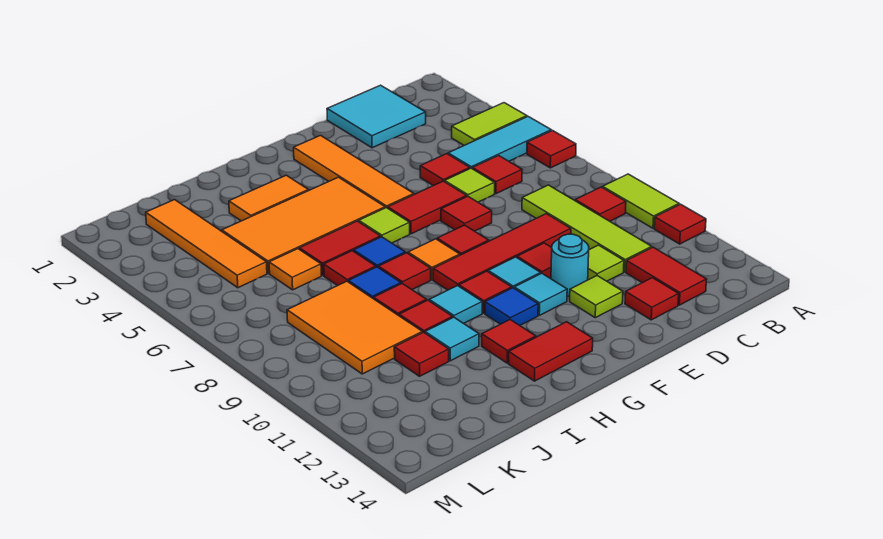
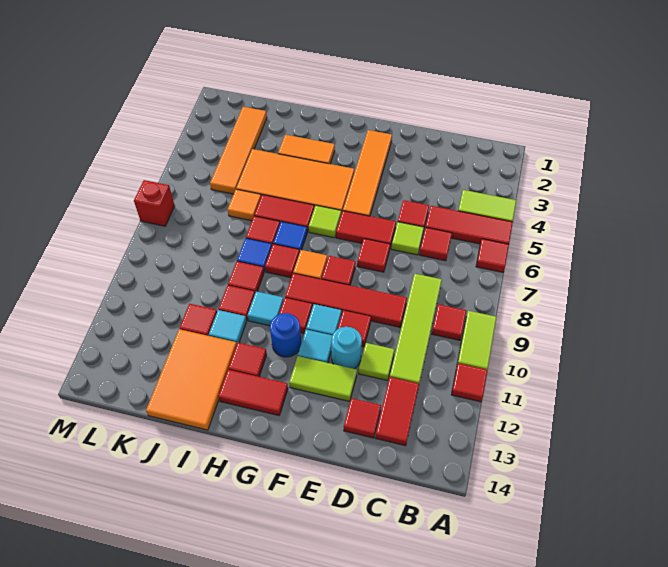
cyan 1x3 tile [448,117,551,168] -> red 1x3 tile [426,206,513,244]
cyan 2x2 tile [327,85,426,148] -> none
lime 1x1 tile [570,276,623,318] -> lime 1x2 tile [289,356,357,401]
blue 1x1 tile [485,288,538,325] -> blue 1x1 round brick [270,313,301,357]
orange 2x3 tile [287,281,422,374] -> orange 2x3 tile moved to [146,329,237,430]
none -> red 1x1 brick [134,180,175,226]

